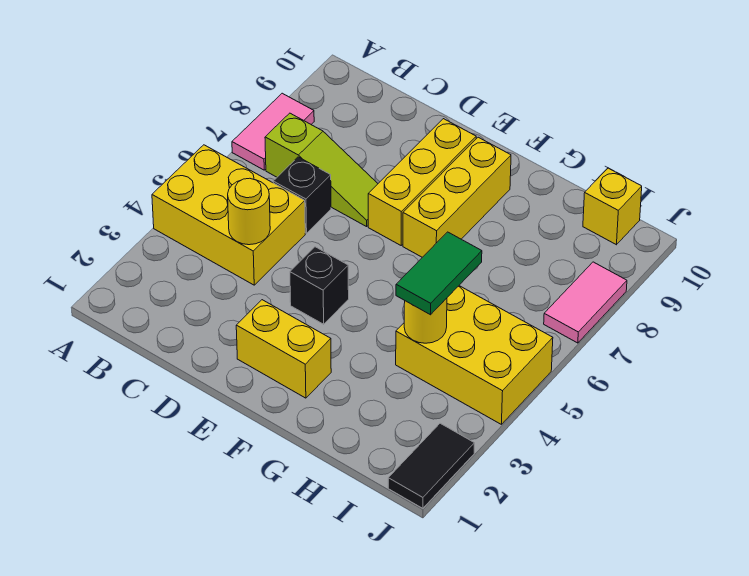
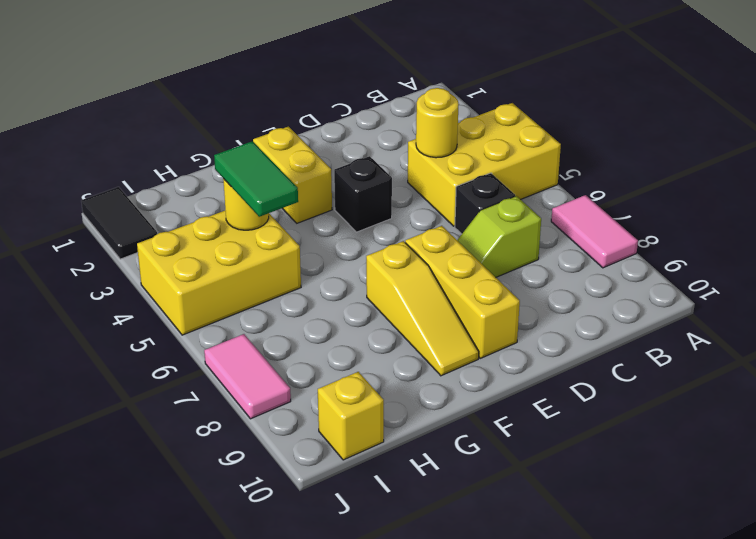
lime 1x3 slope [265,113,378,227] -> lime 1x2 slope [457,196,541,277]
yellow 1x2 brick [236,300,331,398] -> yellow 1x2 brick turned to [253,127,332,223]
yellow 1x3 brick [403,137,511,257] -> yellow 1x3 slope [366,241,479,376]

